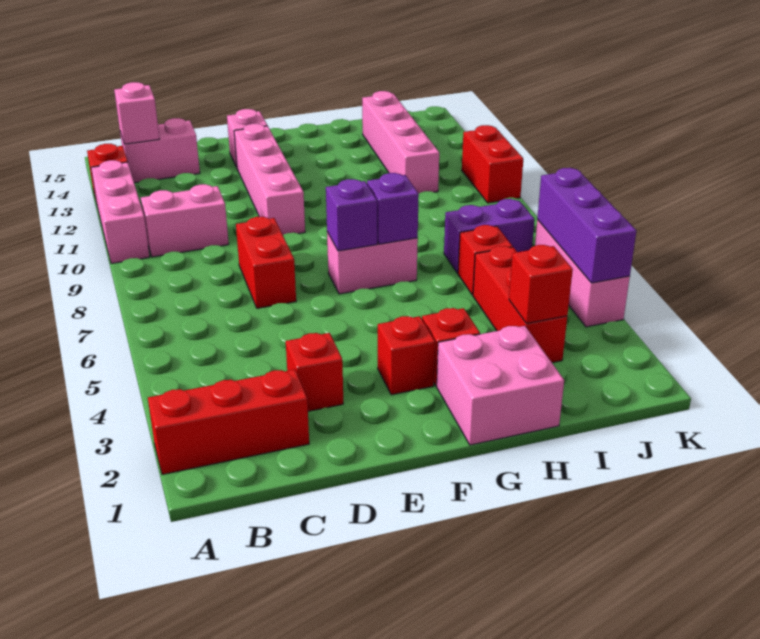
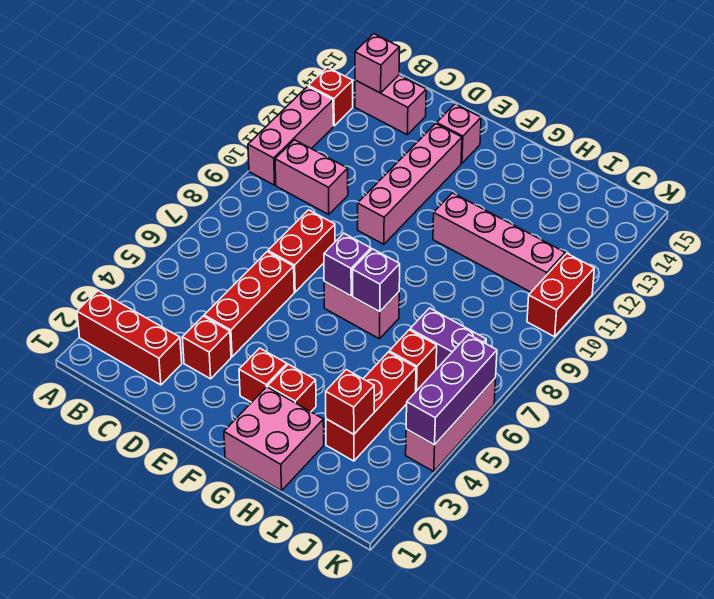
none -> red 1x3 brick [204,252,294,357]
pink 1x4 brick [362,91,439,194] -> pink 1x4 brick turned to [433,193,565,292]

